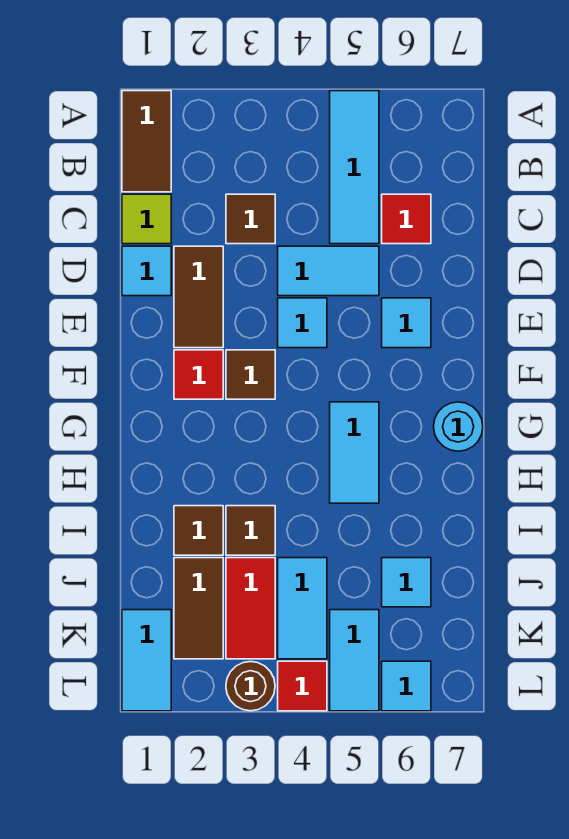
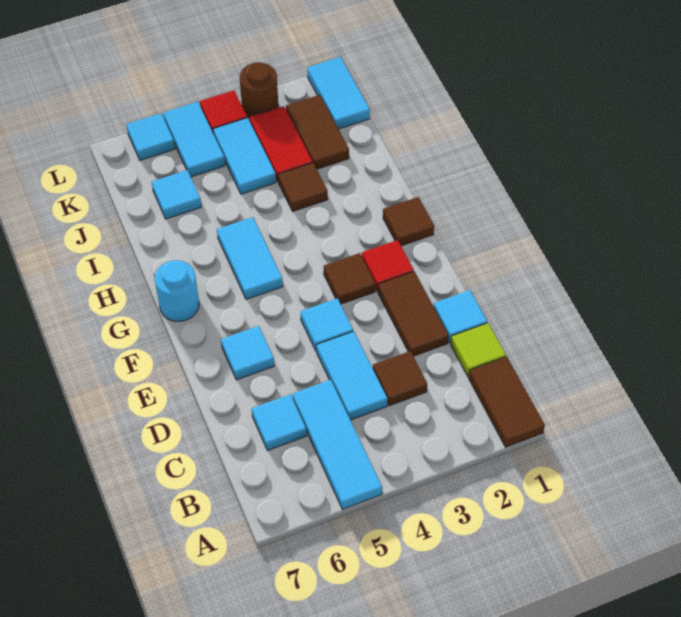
red 1x1 tile [382,194,431,244] -> cyan 1x1 tile [252,395,306,451]
cyan 1x2 tile [278,246,379,296] -> cyan 1x2 tile turned to [316,331,387,420]
brown 1x1 tile [174,506,223,555] -> brown 1x1 tile moved to [383,197,434,246]

